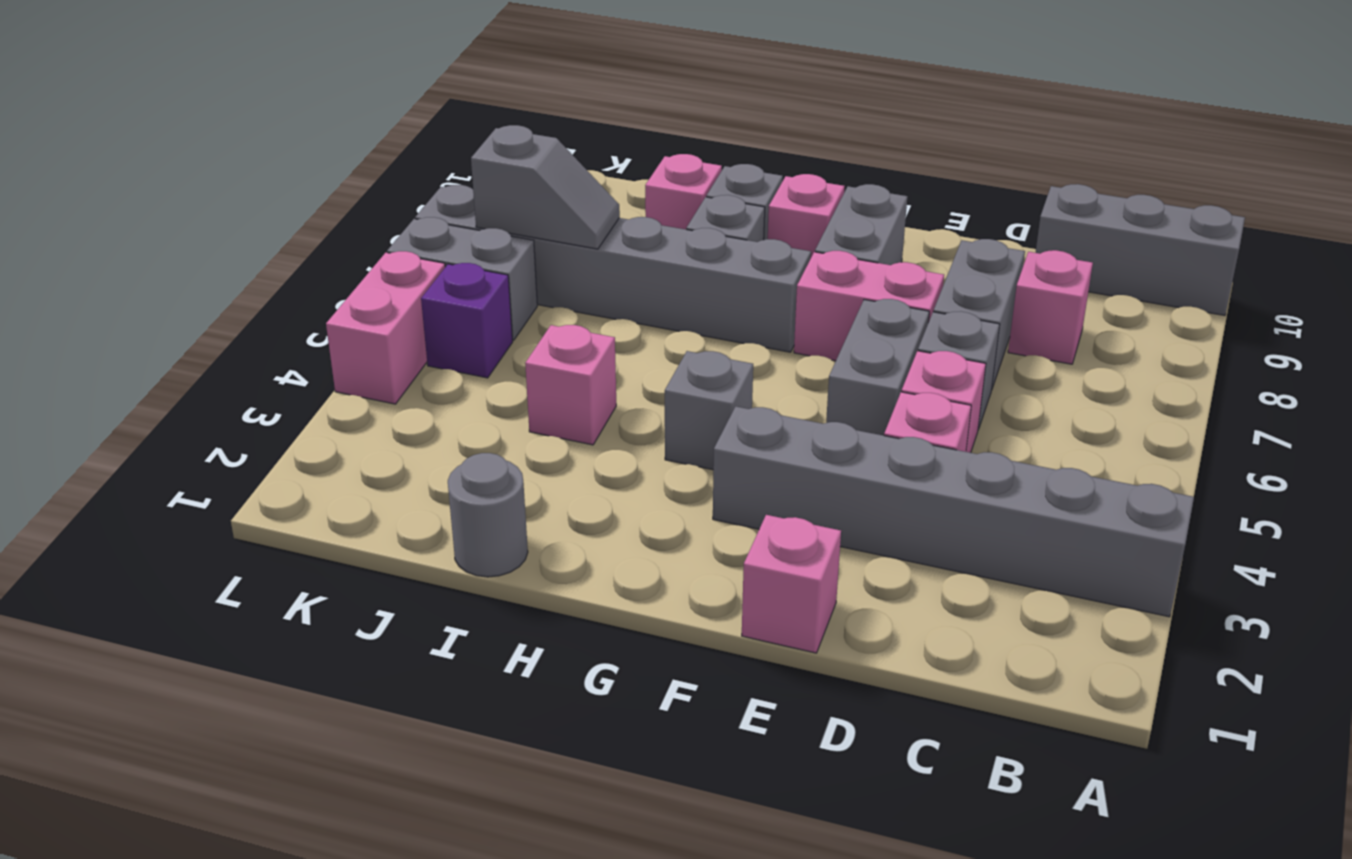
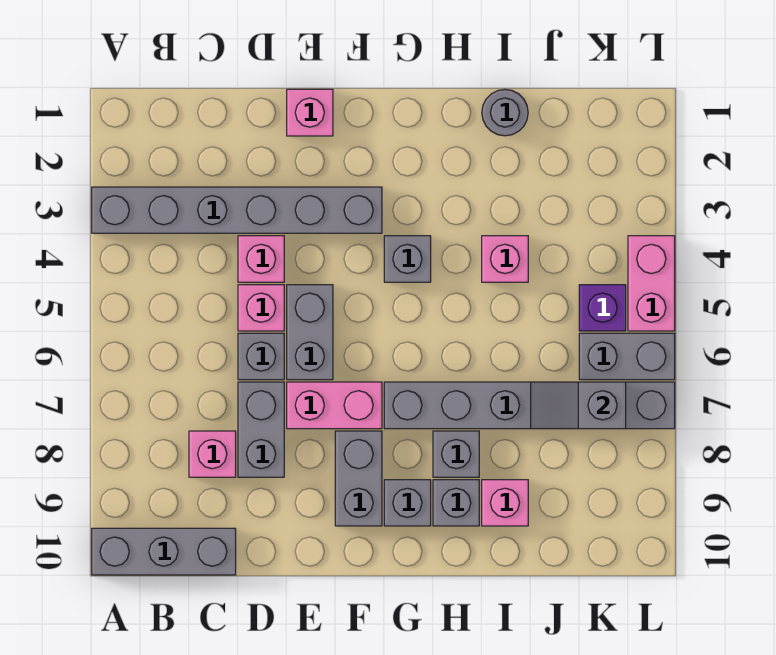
pink 1x1 brick [768,174,844,257] -> grey 1x1 brick [384,480,431,526]

